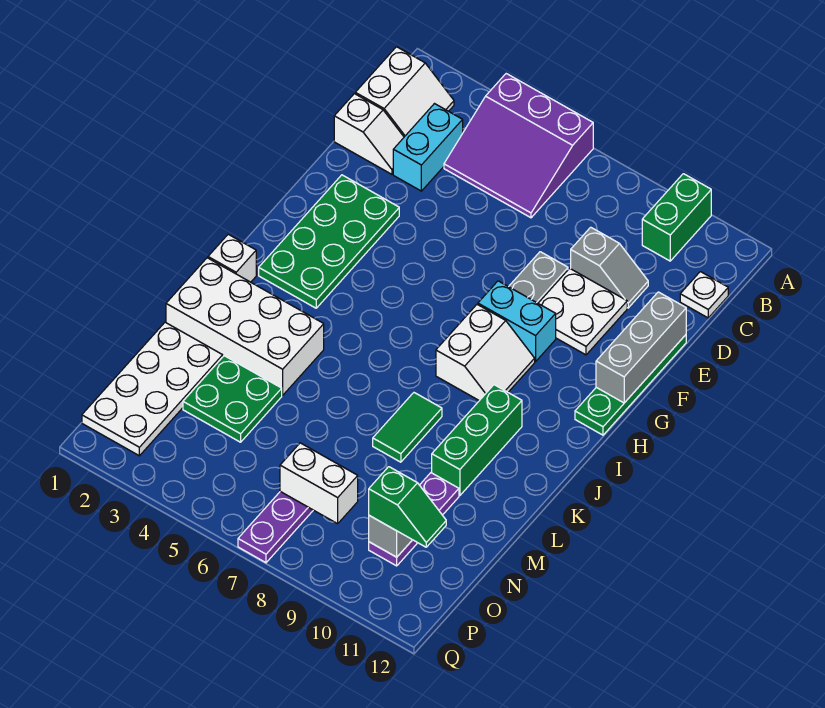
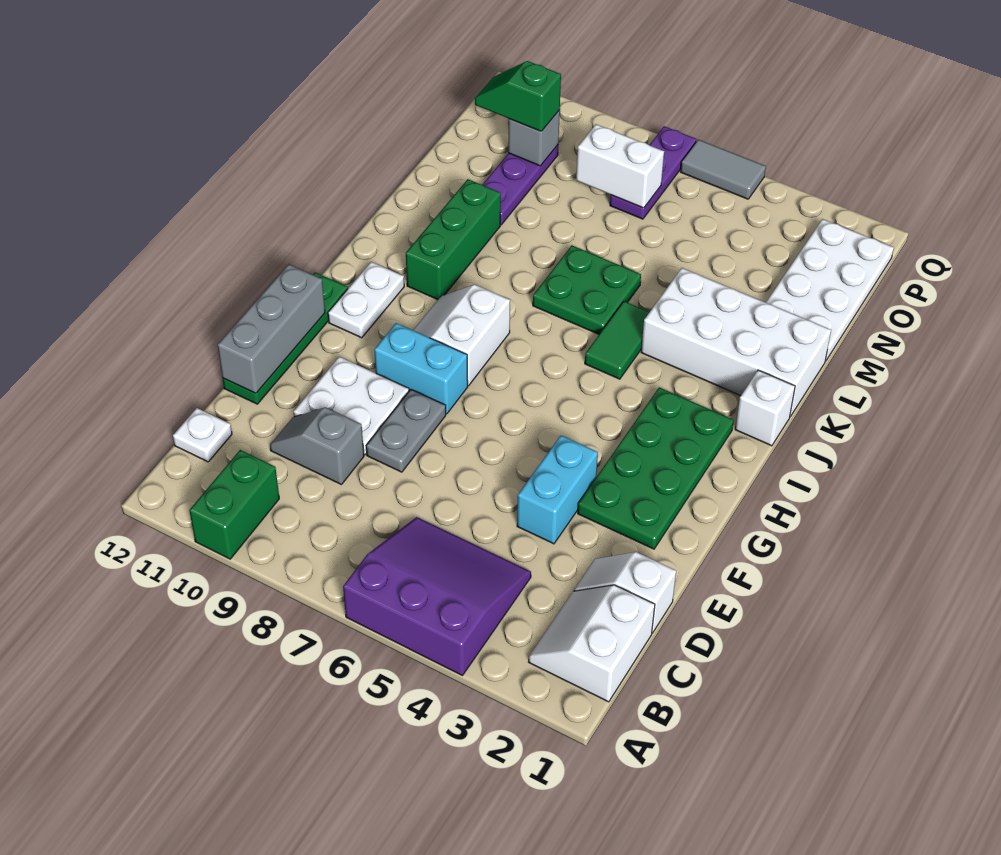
cyan 1x2 brick [393,104,463,191] -> cyan 1x2 brick moved to [517,435,598,544]
none -> white 1x2 plate [328,262,404,338]
green 1x2 tile [373,393,442,462] -> green 1x2 tile moved to [585,301,649,379]
green 2x2 plate [183,356,282,442] -> green 2x2 plate moved to [533,246,641,334]
none -> grey 1x2 tile [680,140,766,199]

